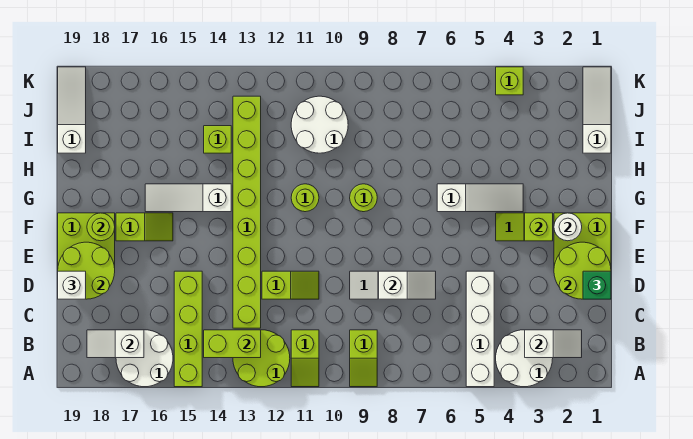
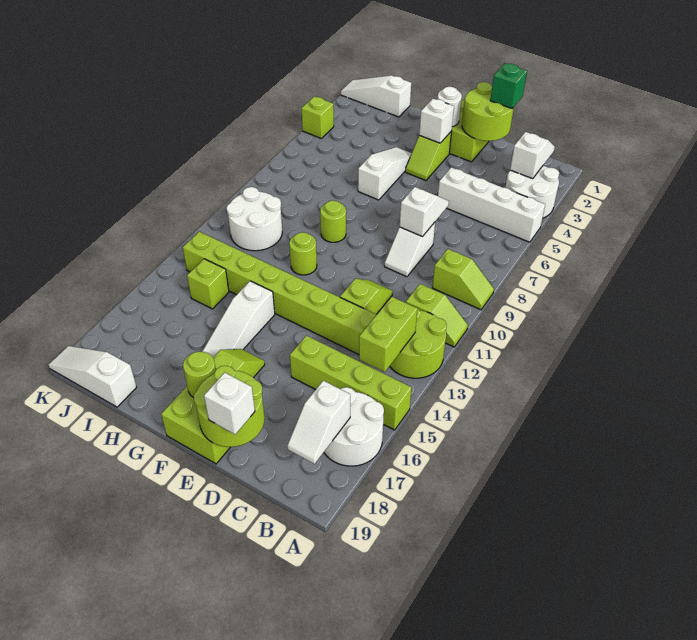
lime 1x1 brick [525,213,553,241] -> white 1x1 brick [419,99,454,143]

